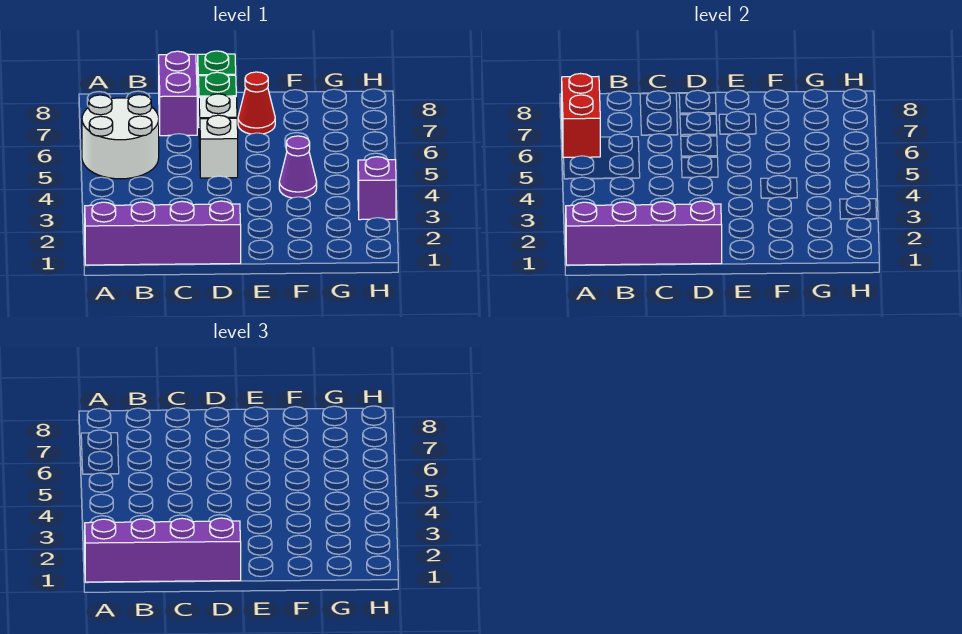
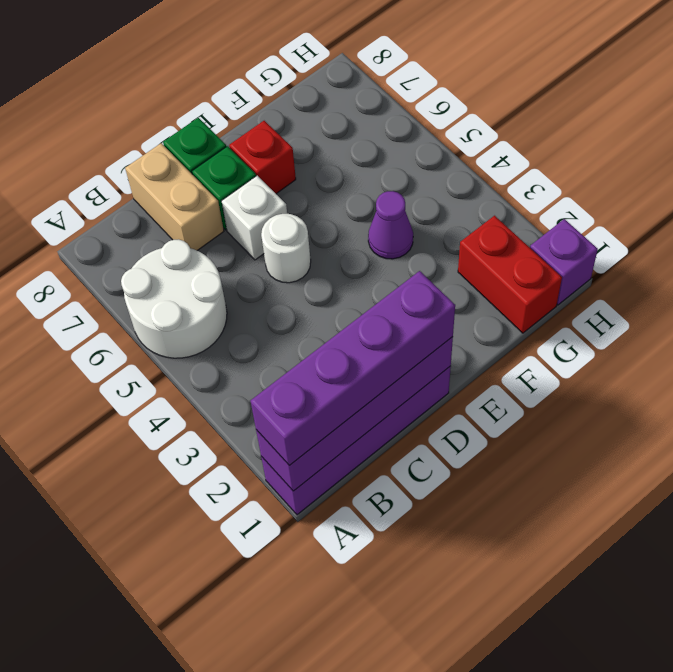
red 1x2 brick [562,74,600,158] -> red 1x2 brick moved to [458,216,562,333]
purple 1x2 brick [159,51,197,136] -> tan 1x2 brick [125,143,224,251]
white 1x1 brick [200,115,238,178] -> white 1x1 round brick [261,214,311,283]
red 1x1 cone [238,72,275,134] -> red 1x1 brick [229,121,296,194]
purple 1x1 brick [358,157,396,220] -> purple 1x1 brick moved to [530,219,598,305]

